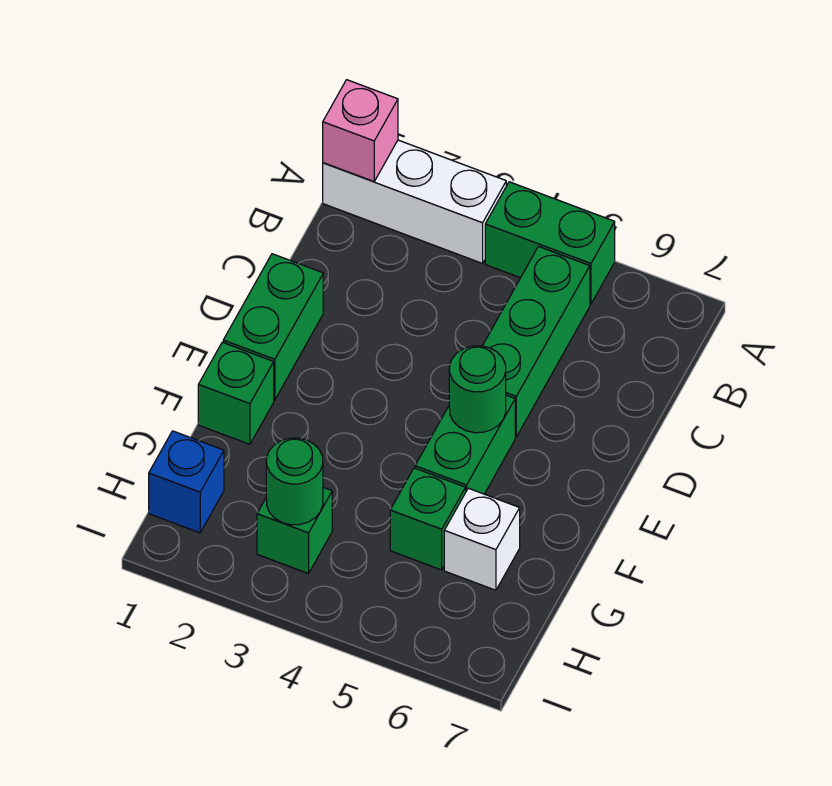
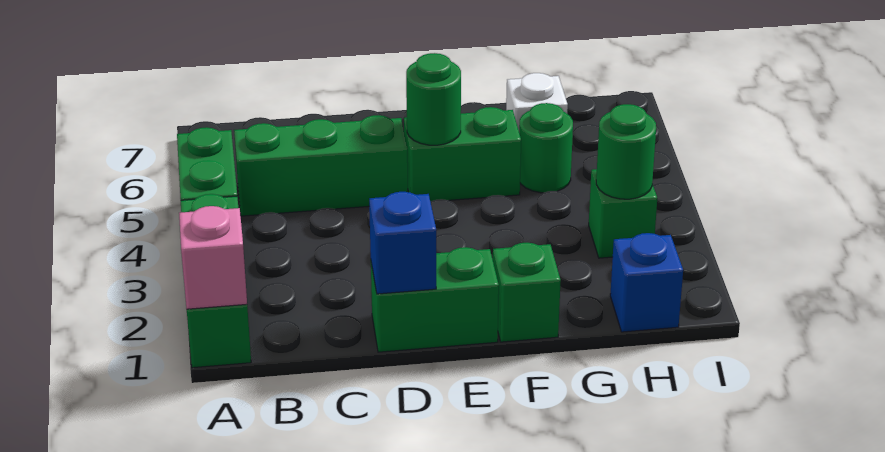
white 1x3 brick [323,140,506,263] -> green 1x3 brick [181,194,251,368]
none -> blue 1x1 brick [369,192,436,294]
green 1x1 brick [390,468,466,570] -> green 1x1 round brick [519,103,573,193]

